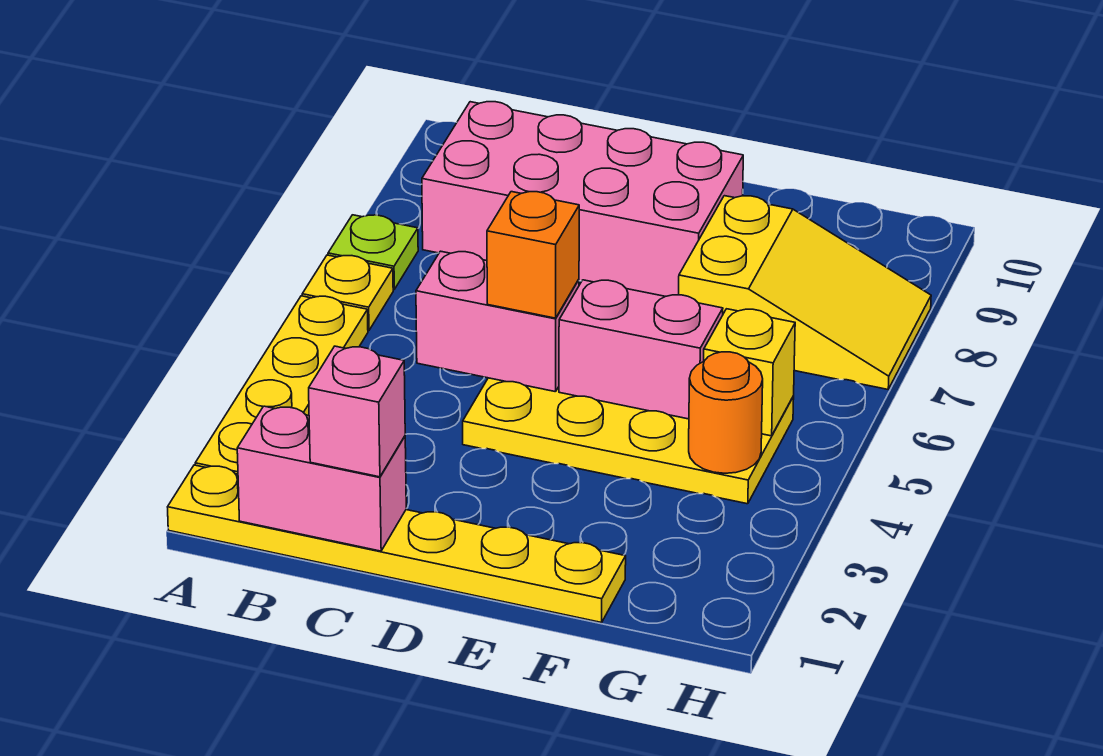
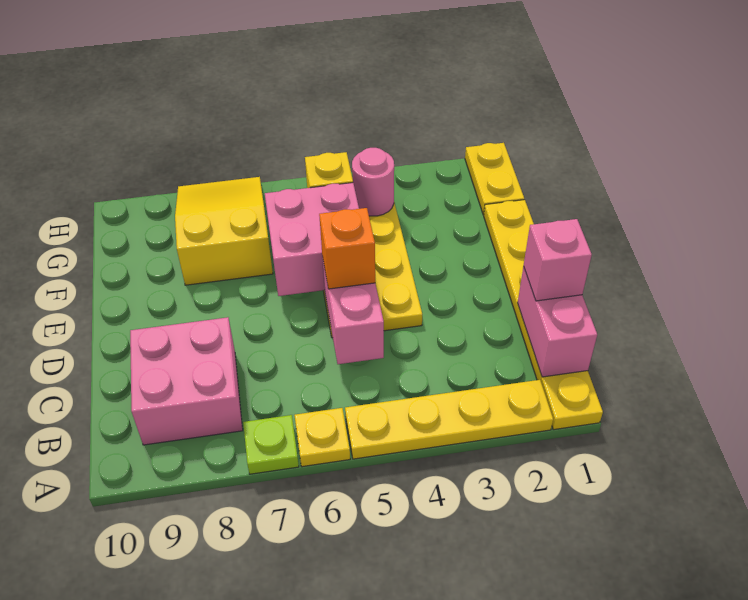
pink 2x4 brick [422,102,743,296] -> pink 2x2 brick [130,317,243,445]
pink 1x2 brick [559,280,723,419] -> pink 2x2 brick [265,183,359,296]
none -> yellow 1x2 plate [465,143,524,215]
orange 1x1 round brick [689,352,763,473] -> pink 1x1 round brick [352,148,394,216]

